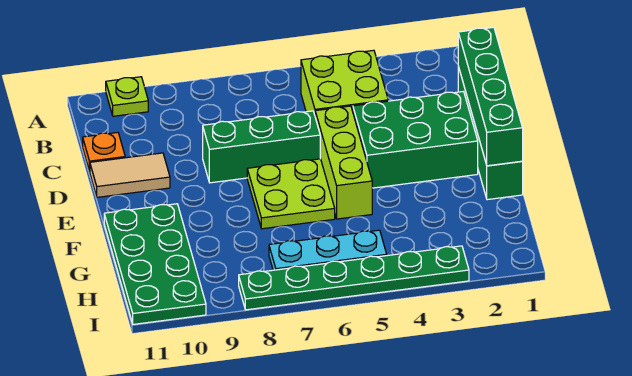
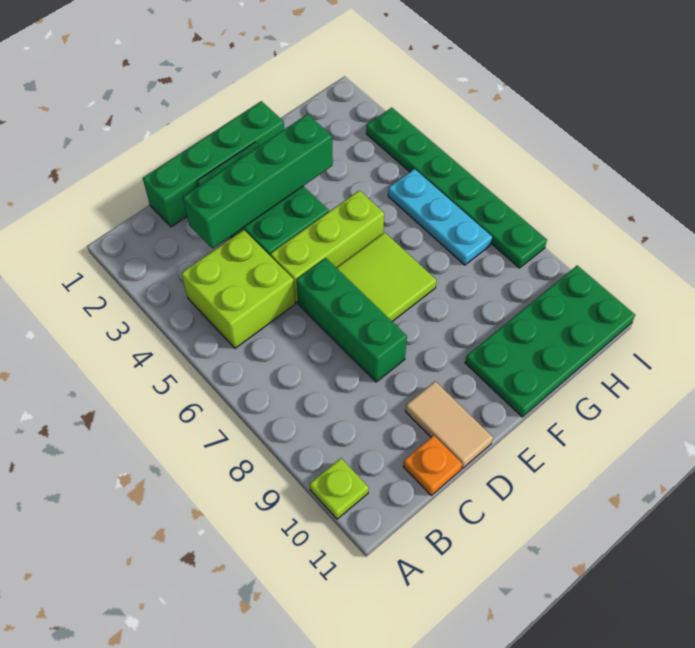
green 1x4 brick [458,27,523,166] -> green 1x4 brick moved to [183,114,333,249]
lime 2x2 plate [247,159,335,229] -> lime 2x2 tile [337,232,437,321]

